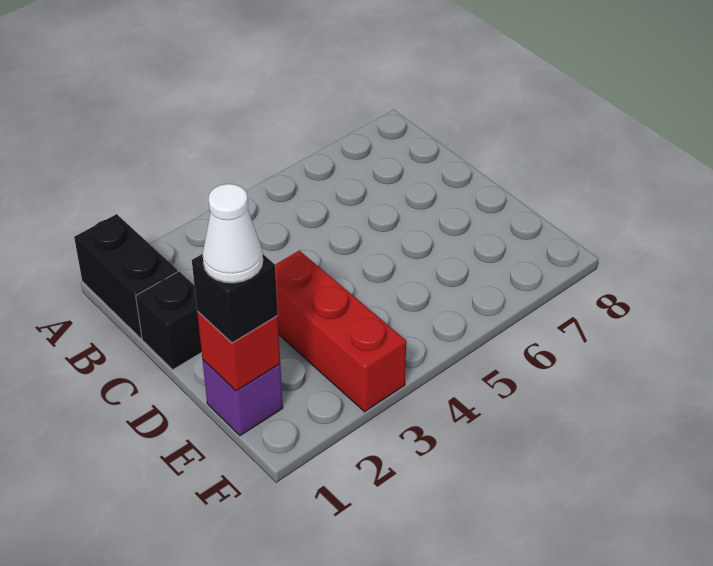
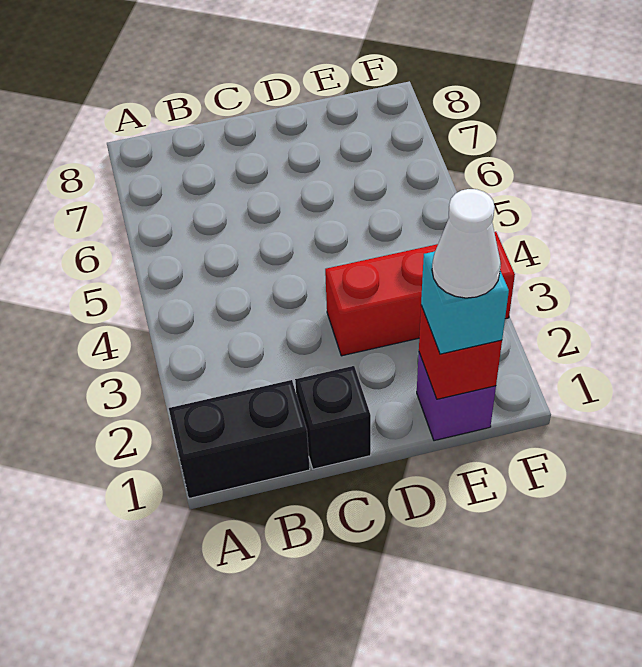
black 1x1 brick [192,254,278,343] -> cyan 1x1 brick [421,251,509,354]

